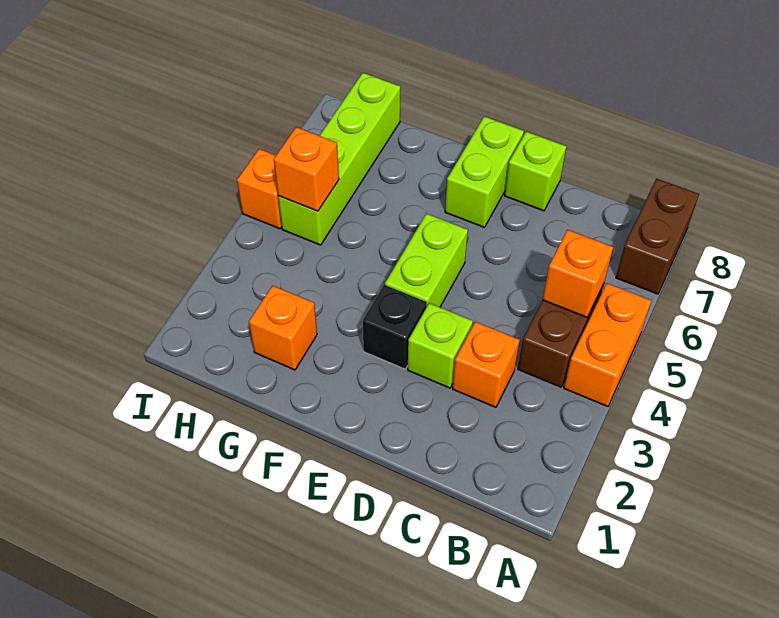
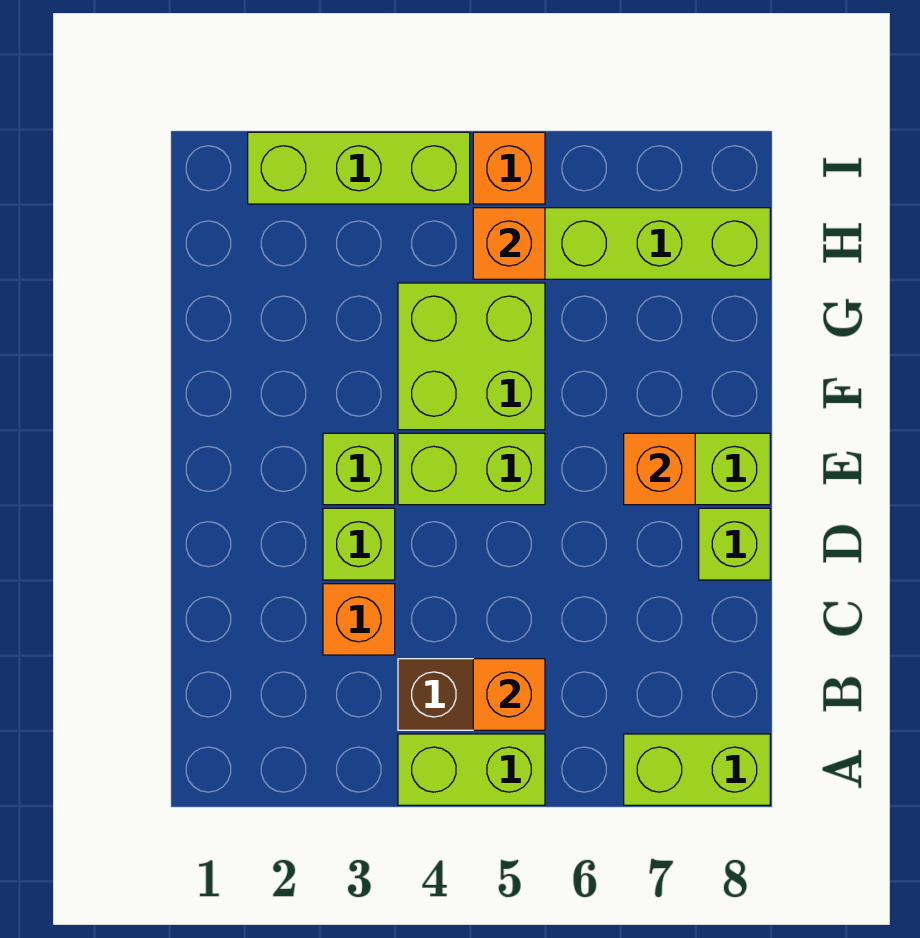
orange 1x2 brick [564,283,651,406] -> lime 1x2 brick [398,734,545,805]
brown 1x2 brick [616,179,699,294] -> lime 1x2 brick [624,734,770,805]
black 1x1 brick [363,285,427,369] -> lime 1x1 brick [323,433,395,505]
none -> lime 2x2 brick [398,283,545,430]
orange 1x1 brick [249,286,317,370] -> orange 1x1 brick moved to [624,433,695,505]
none -> lime 1x3 brick [248,132,470,204]

